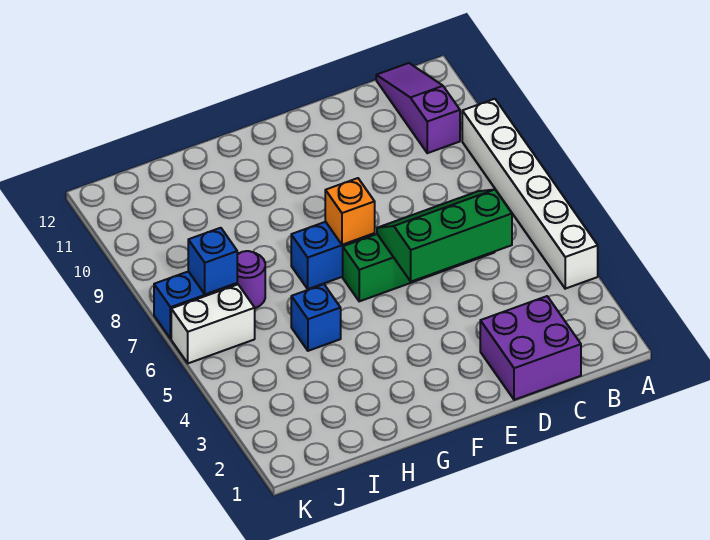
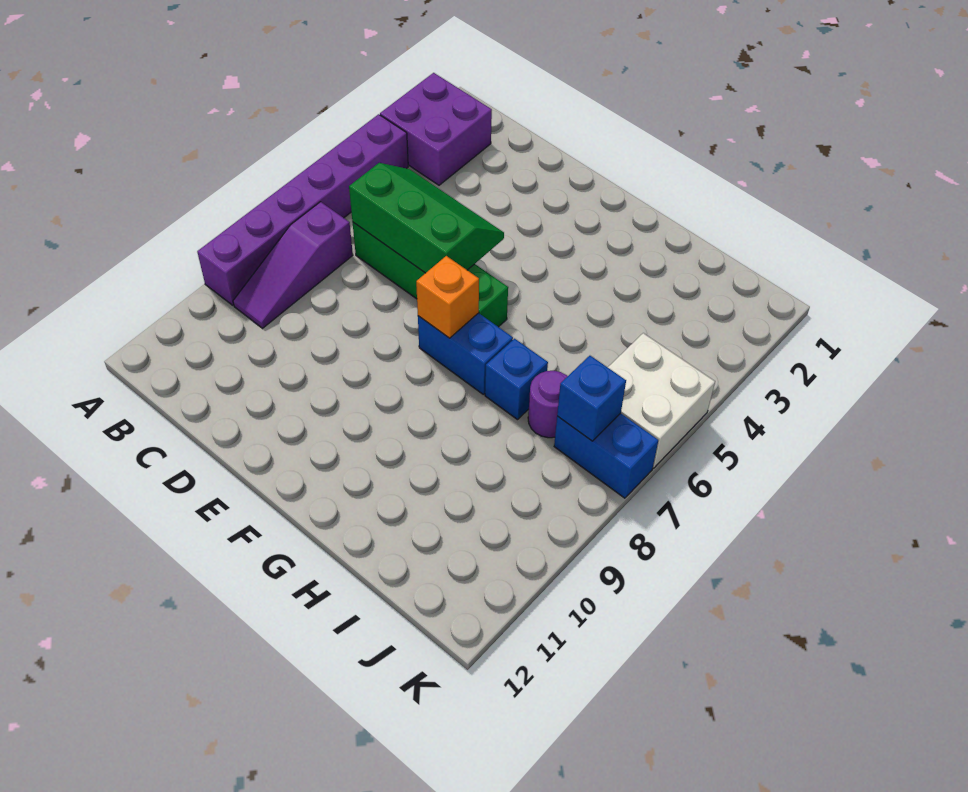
white 1x6 brick [462,99,598,289] -> purple 1x6 brick [197,114,408,305]
purple 1x3 slope [376,63,460,153] -> purple 1x3 slope moved to [233,202,353,328]
purple 2x2 brick [480,296,581,400] -> purple 2x2 brick moved to [380,73,492,185]
green 2x3 slope [377,190,512,282] -> green 2x3 slope turned to [349,163,504,273]
blue 1x1 brick [291,284,341,351] -> blue 1x1 brick moved to [485,339,548,420]
white 1x2 brick [171,284,255,363] -> white 2x2 brick [608,333,715,468]

